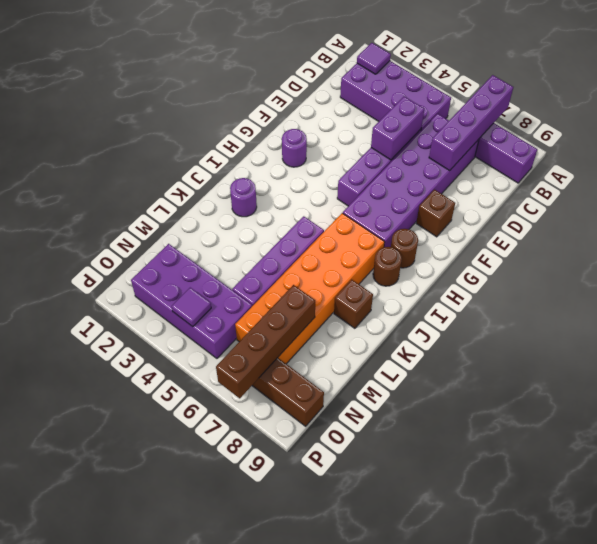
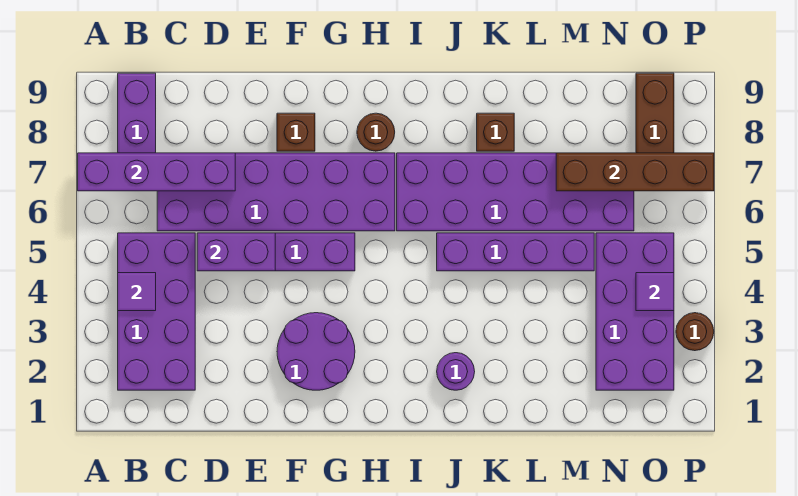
purple 1x1 tile [357,43,391,74] -> purple 1x1 tile moved to [118,273,156,311]
purple 1x1 round brick [282,129,307,167] -> purple 2x2 round brick [277,313,355,390]
orange 2x6 brick [235,213,385,364] -> purple 2x6 brick [397,153,634,231]
brown 1x1 round brick [373,247,402,286] -> brown 1x1 round brick moved to [676,313,714,351]

